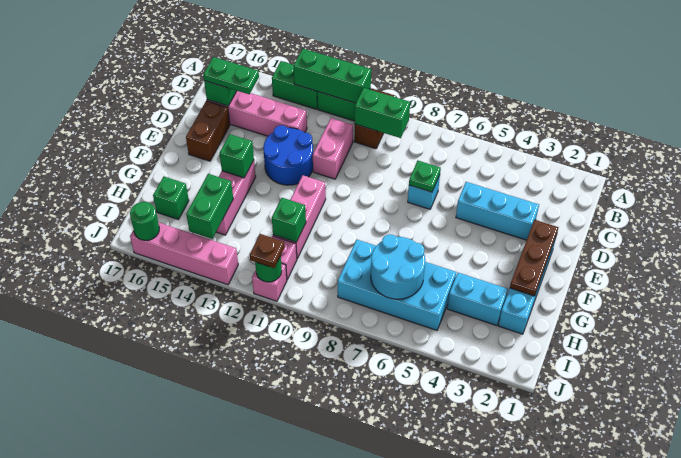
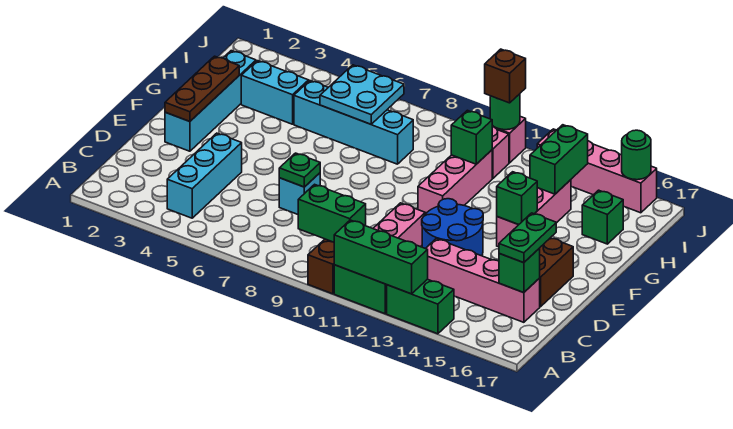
green 1x2 plate [203,57,259,94] -> green 1x2 plate turned to [499,213,556,263]
cyan 1x3 brick [456,182,539,240] -> cyan 1x3 brick turned to [167,133,242,218]
cyan 2x4 brick [338,240,456,330] -> cyan 1x4 brick [294,81,413,164]
cyan 2x2 round brick [371,234,425,299] -> cyan 2x2 plate [320,65,404,124]
brown 1x1 plate [250,234,285,268] -> brown 1x1 brick [485,49,526,103]

